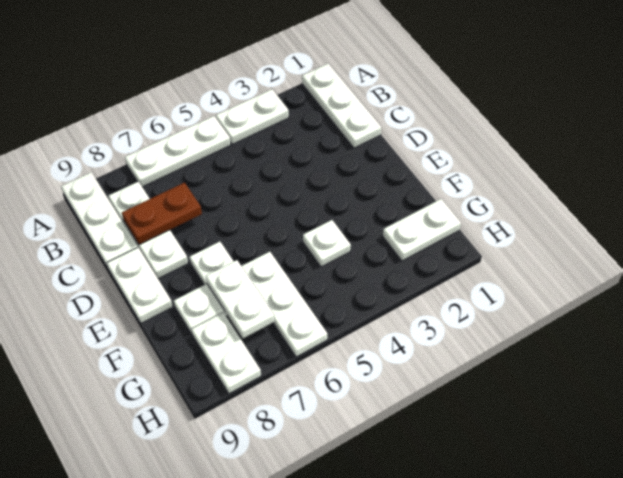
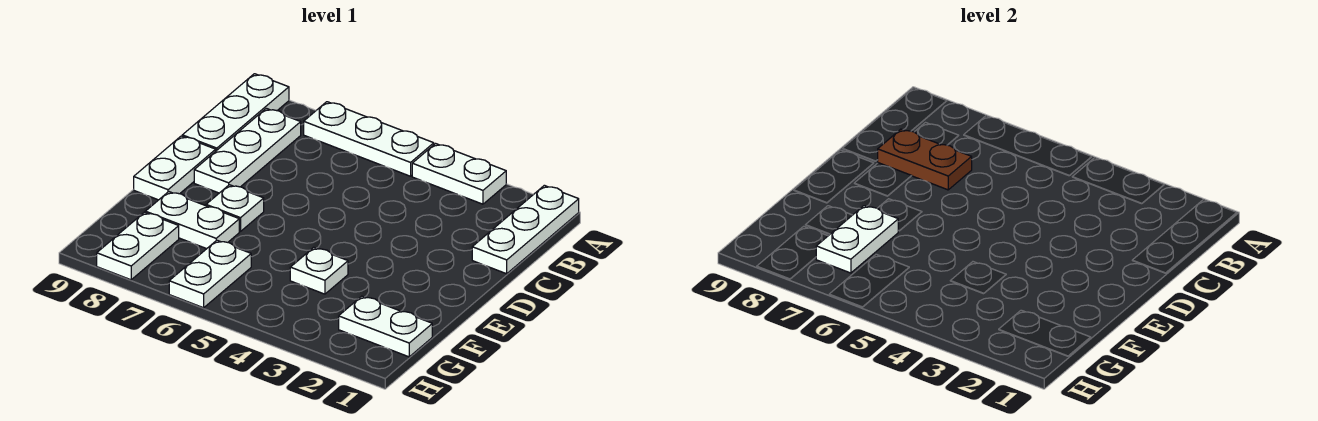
white 1x3 plate [242,252,327,357] -> white 1x2 plate [169,240,251,308]

